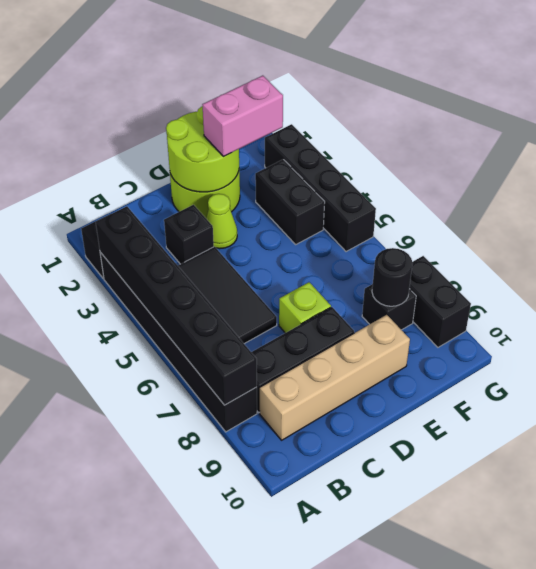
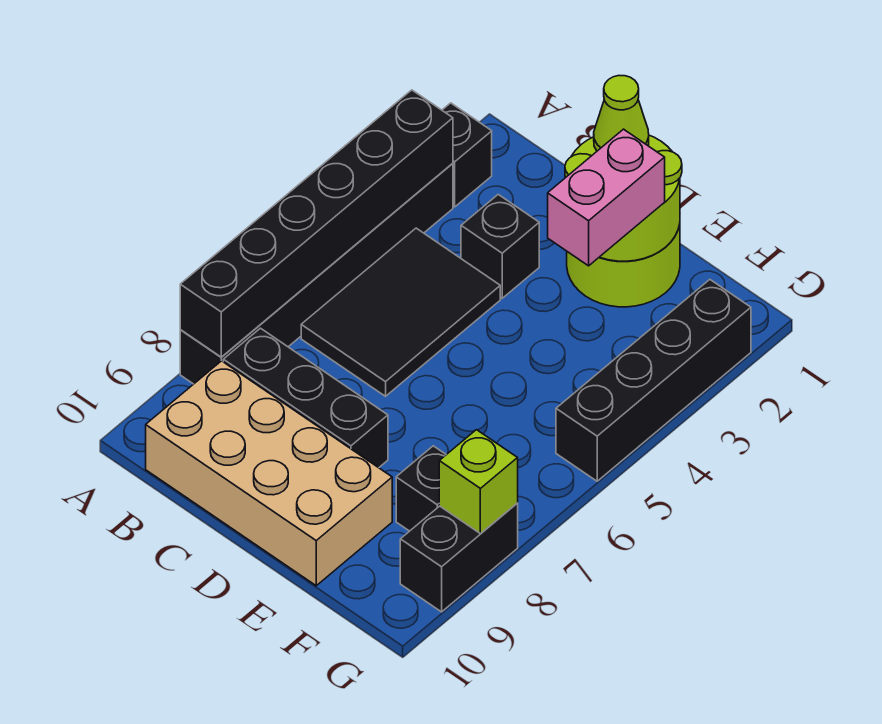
tan 1x4 brick [260,315,410,440] -> tan 2x4 brick [146,361,392,586]
lime 1x1 cone [206,194,237,249] -> lime 1x1 cone moved to [594,76,649,151]
lime 1x1 brick [279,282,331,333] -> lime 1x1 brick moved to [439,430,518,534]
pink 1x2 brick [202,76,283,157] -> pink 1x2 brick turned to [548,129,665,266]
black 1x2 brick [255,159,325,244] -> none
black 1x1 round brick [372,248,412,306] -> none

